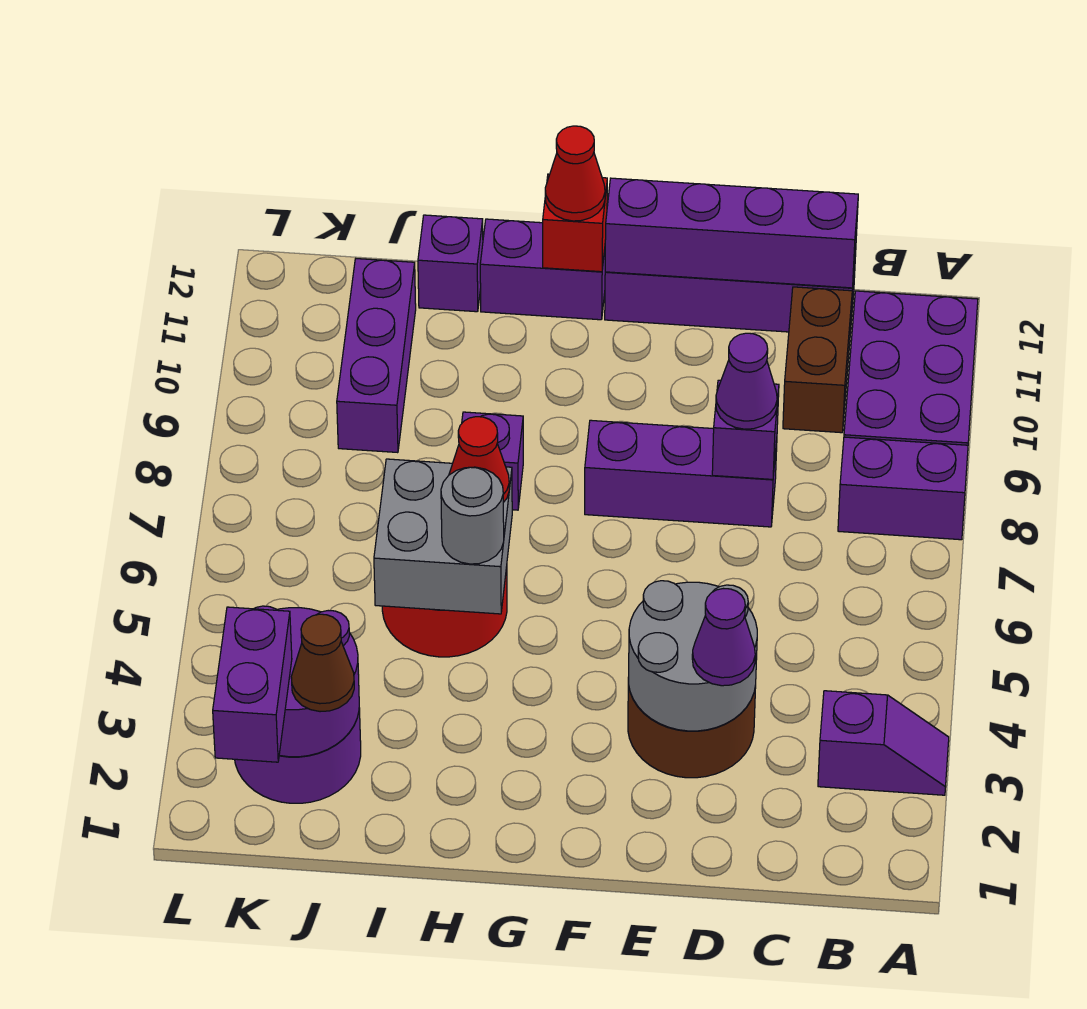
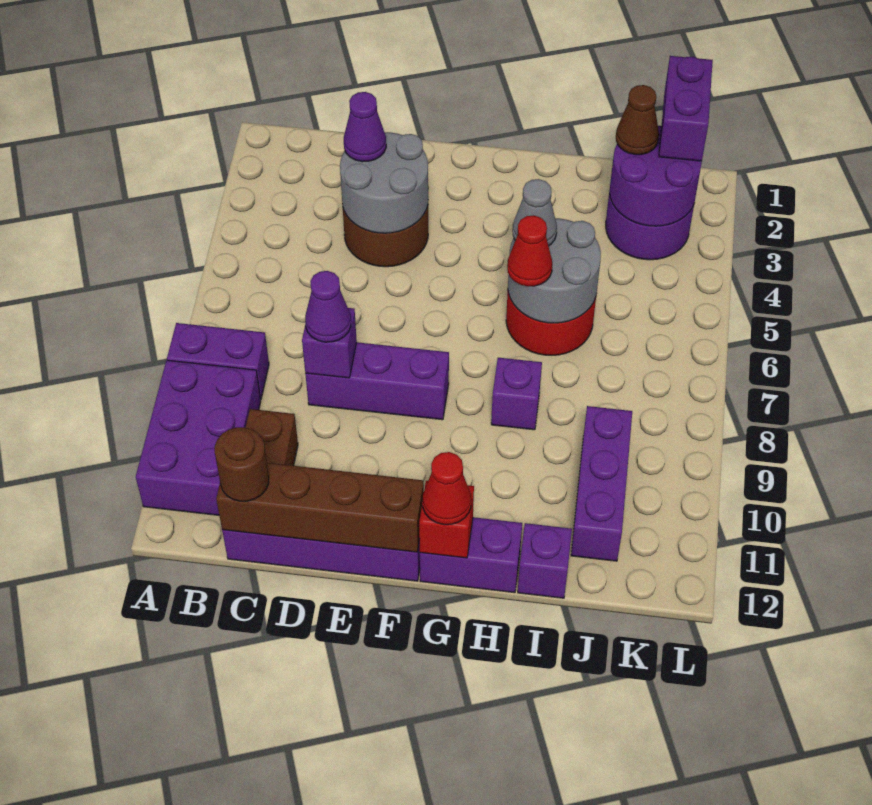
purple 1x2 slope [818,691,949,795] -> none
purple 1x4 brick [605,178,858,288] -> brown 1x4 brick [216,463,424,552]
none -> brown 1x1 round brick [215,427,269,501]
grey 2x2 brick [374,459,512,614] -> grey 2x2 round brick [508,218,601,323]
grey 1x1 round brick [441,467,504,564] -> grey 1x1 cone [512,179,557,246]

